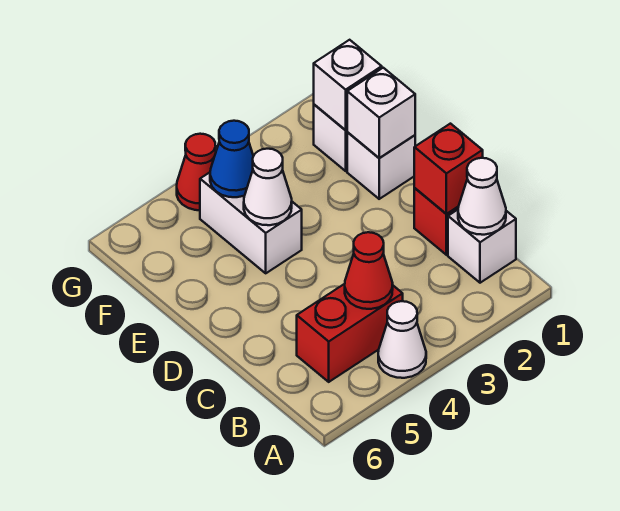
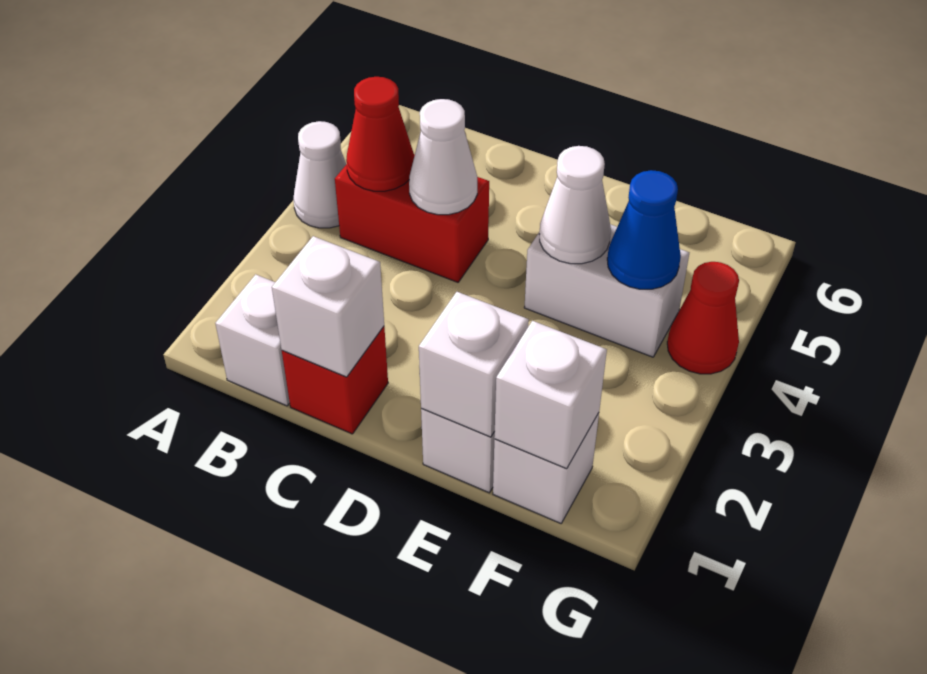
white 1x1 cone [458,158,506,235] -> white 1x1 cone moved to [409,99,477,215]
red 1x2 brick [297,284,403,382] -> red 1x2 brick turned to [335,154,489,282]
red 1x1 brick [414,124,483,214] -> white 1x1 brick [272,236,384,377]

